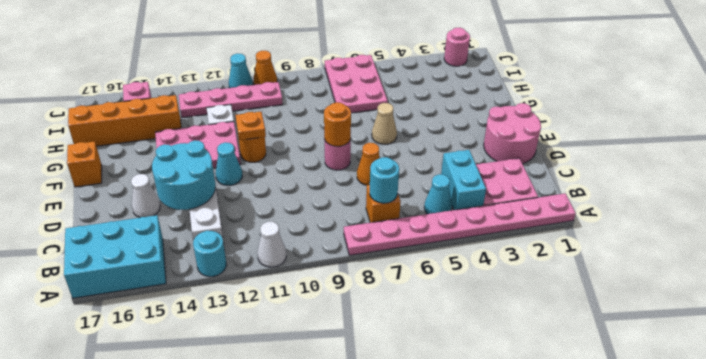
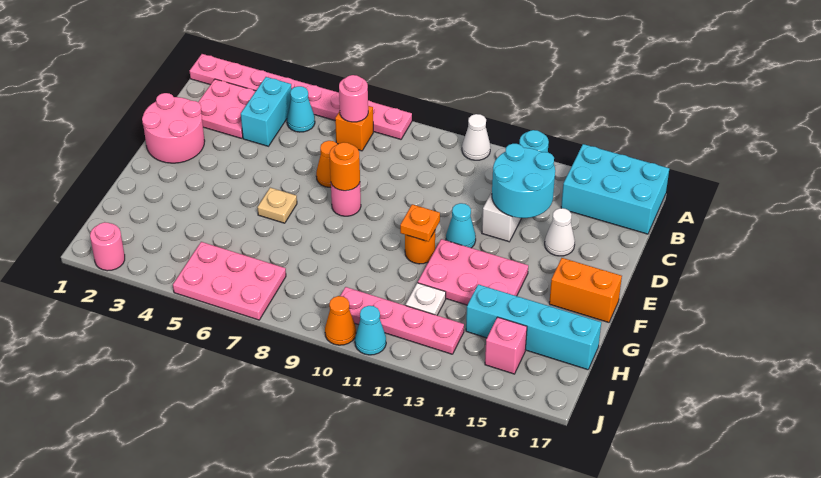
cyan 1x1 round brick [370,157,399,203] -> pink 1x1 round brick [339,75,368,122]
tan 1x1 cone [372,103,397,144] -> tan 1x1 plate [257,188,297,223]
orange 1x1 brick [67,141,102,187] -> orange 1x2 brick [549,258,622,322]
pink 2x3 plate [325,55,388,113] -> pink 2x3 plate turned to [173,242,286,320]
orange 1x4 brick [68,95,181,146] -> cyan 1x4 brick [466,284,601,370]

